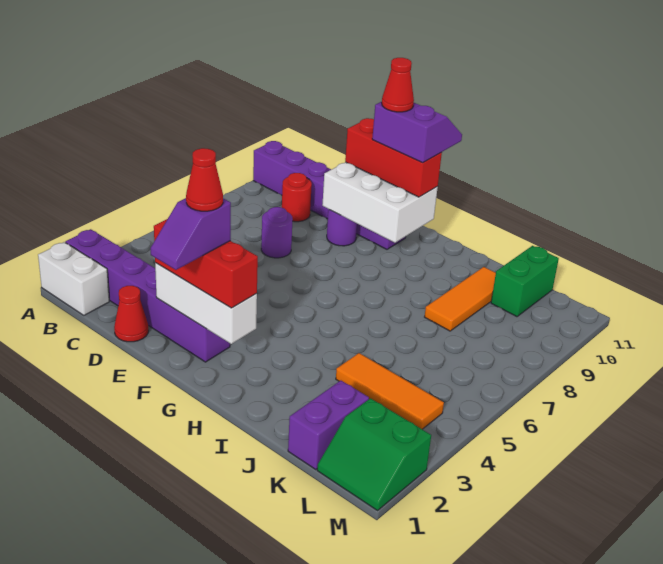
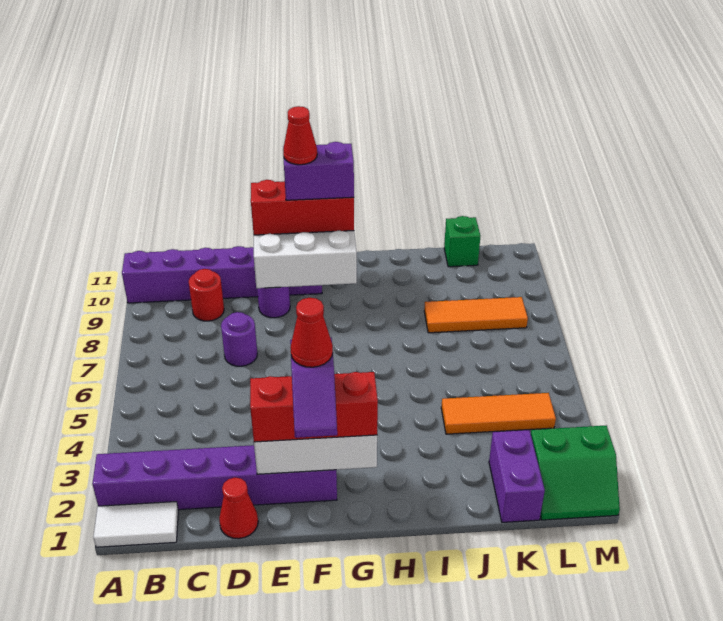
white 1x2 brick [38,242,109,315] -> white 1x2 tile [93,502,178,547]
orange 1x3 tile [425,267,496,331] -> orange 1x3 tile turned to [424,297,528,333]
green 1x2 brick [491,246,559,317] -> green 1x1 brick [444,216,480,267]

